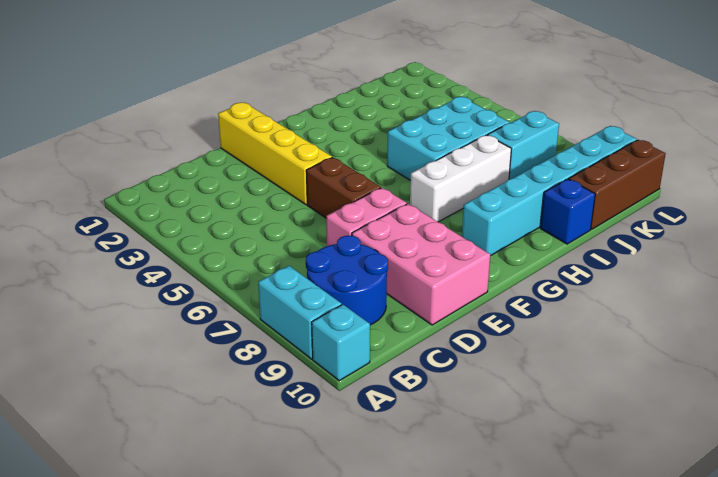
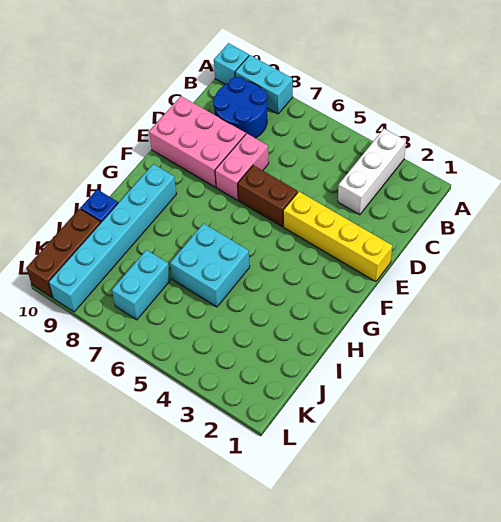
white 1x3 brick [410,135,511,222] -> white 1x3 brick moved to [338,129,406,215]
cyan 2x3 brick [387,97,510,180] -> cyan 2x2 brick [170,224,250,307]

